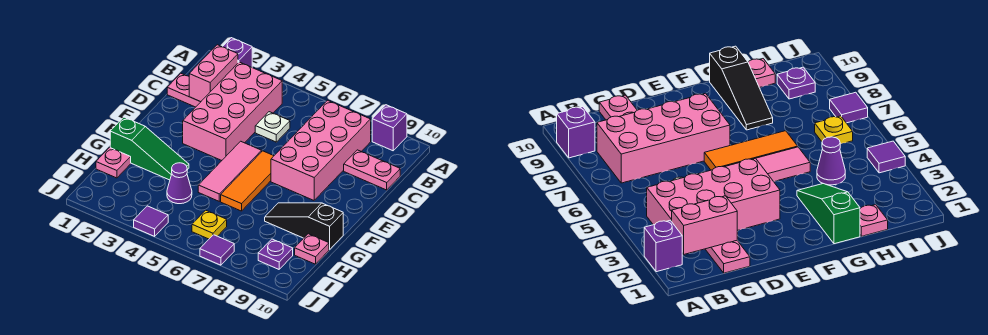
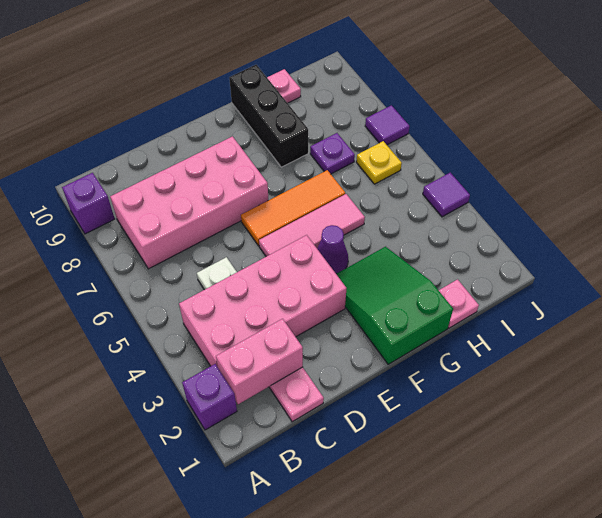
pink 1x2 plate [344,150,400,190] -> none
green 1x3 slope [110,117,189,180] -> green 2x3 slope [337,247,453,364]
black 1x3 slope [265,203,343,249] -> black 1x3 brick [229,65,308,167]
purple 1x1 cone [167,163,192,204] -> purple 1x1 cone moved to [317,225,348,274]
purple 1x1 plate [258,239,293,269] -> purple 1x1 plate moved to [310,133,355,174]

